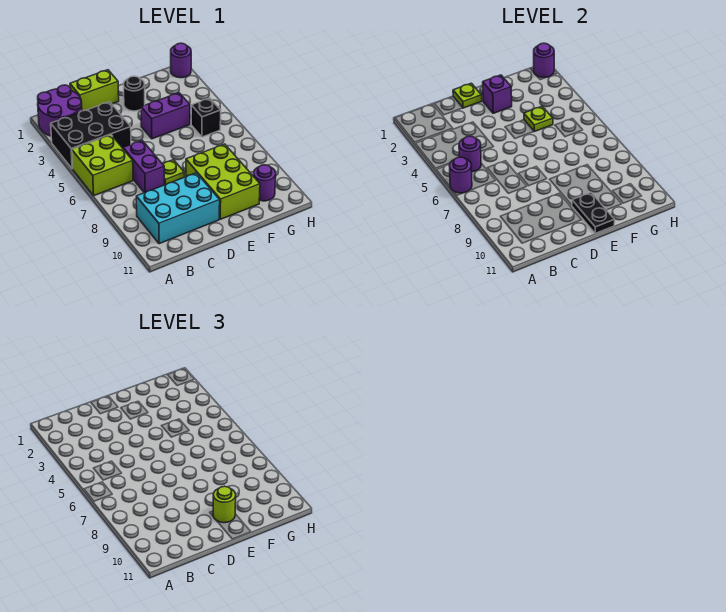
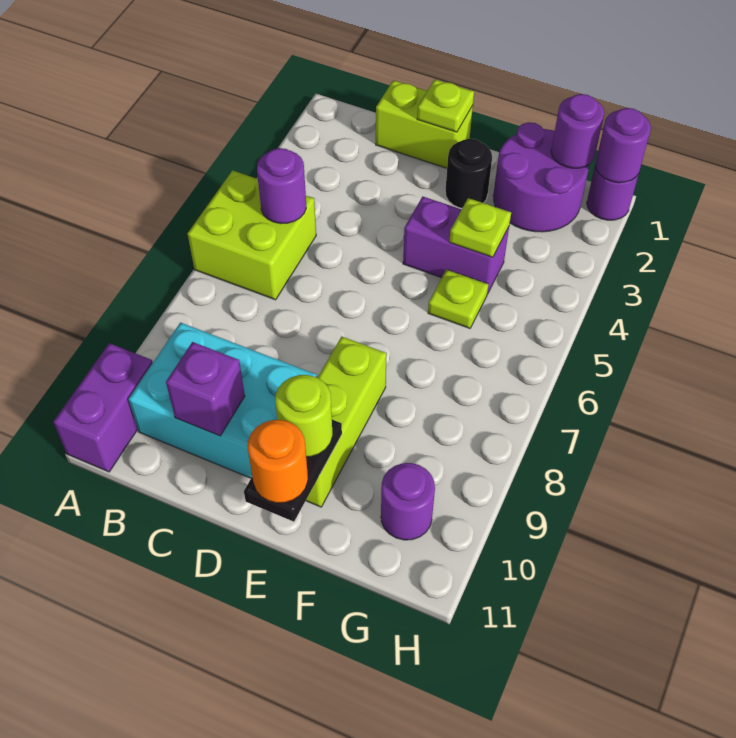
purple 2x2 round brick [38,85,82,136] -> purple 2x2 round brick moved to [493,122,589,232]
black 2x3 brick [51,102,131,169] -> none
purple 1x1 round brick [449,157,472,193] -> purple 1x1 round brick moved to [551,94,604,168]
purple 1x2 brick [123,141,164,193] -> purple 1x2 brick moved to [53,343,153,472]
lime 1x1 plate [163,160,184,185] -> lime 1x1 plate moved to [428,269,488,328]
purple 1x1 brick [482,75,512,113] -> purple 1x1 brick moved to [166,342,245,436]
lime 2x3 brick [186,144,260,219] -> lime 1x3 brick [306,337,387,507]
none -> orange 1x1 round brick [248,420,308,503]
black 1x1 brick [191,98,221,137] -> none

